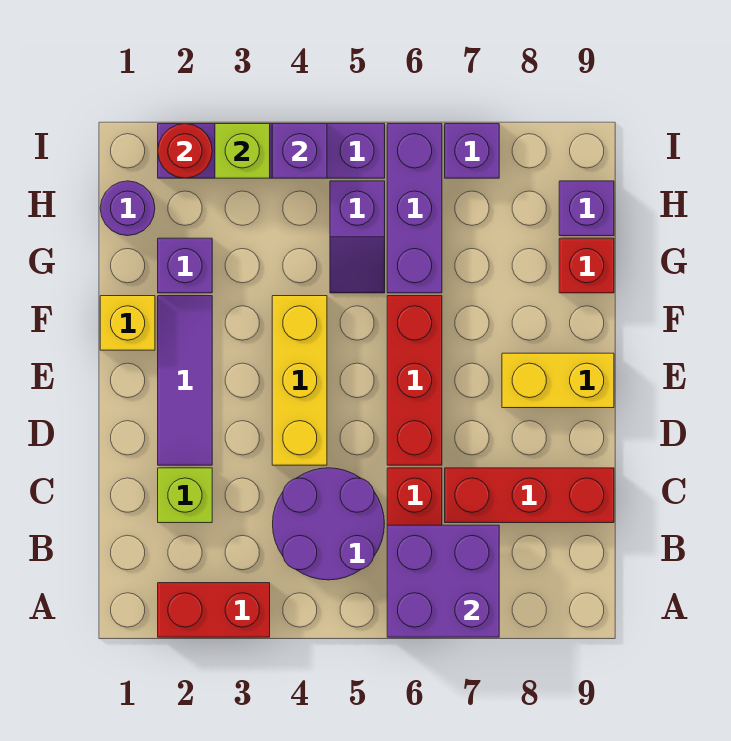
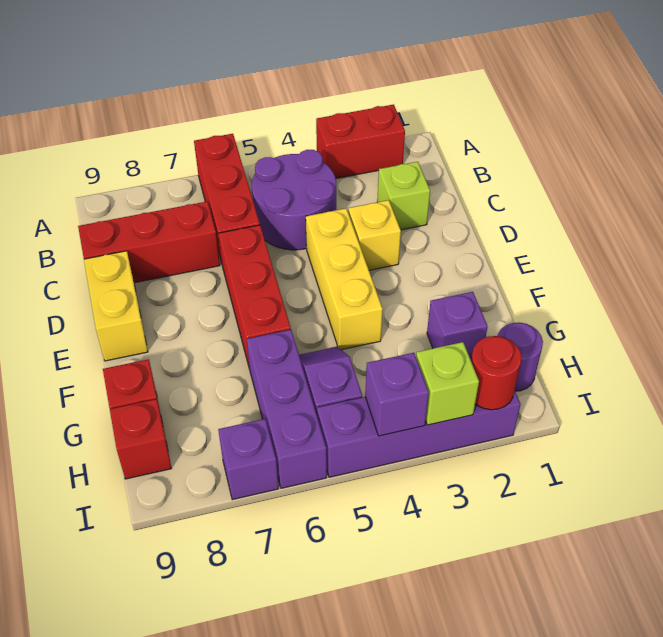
purple 2x2 brick [387,525,499,637] -> none
purple 1x3 tile [158,296,212,465] -> none
yellow 1x2 brick [502,353,614,408] -> yellow 1x2 brick turned to [84,251,148,361]
yellow 1x1 brick [100,296,155,350] -> yellow 1x1 brick moved to [348,200,401,270]
purple 1x1 brick [559,181,614,236] -> red 1x1 brick [110,399,172,479]

